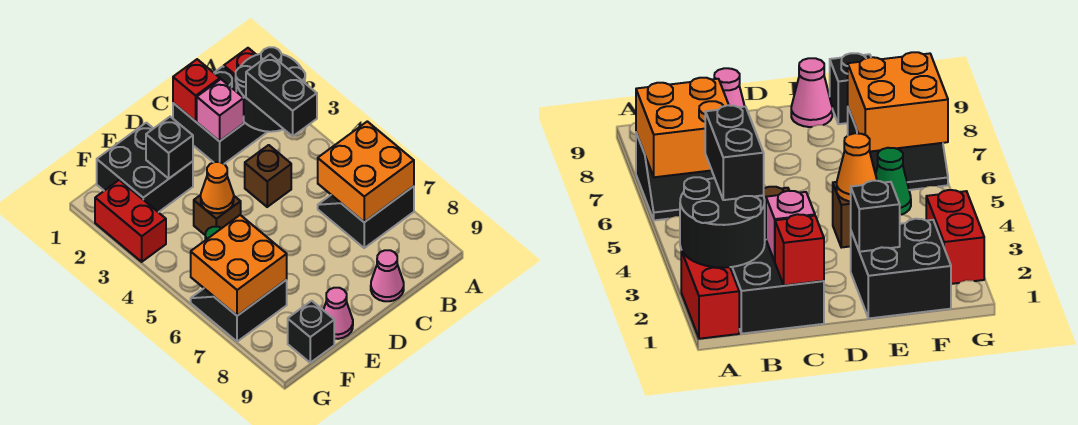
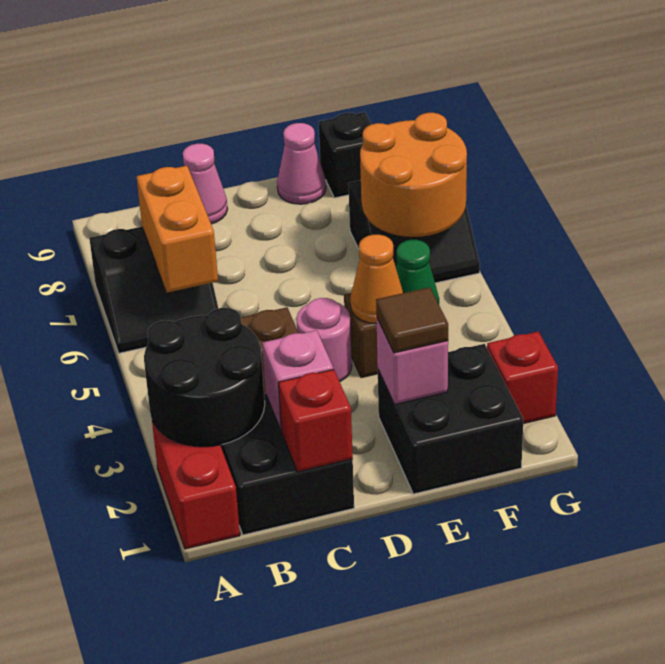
orange 2x2 brick [318,121,414,222] -> orange 1x2 brick [136,166,218,293]
black 1x2 brick [246,54,317,136] -> none
none -> pink 1x1 round brick [296,298,352,382]
black 1x1 brick [146,117,193,178] -> pink 1x1 brick [377,319,448,404]
none -> brown 1x1 tile [376,287,448,353]
orange 2x2 brick [191,215,287,316] -> orange 2x2 round brick [360,113,467,237]
red 1x2 brick [95,180,166,262] -> red 1x1 brick [487,331,558,424]

